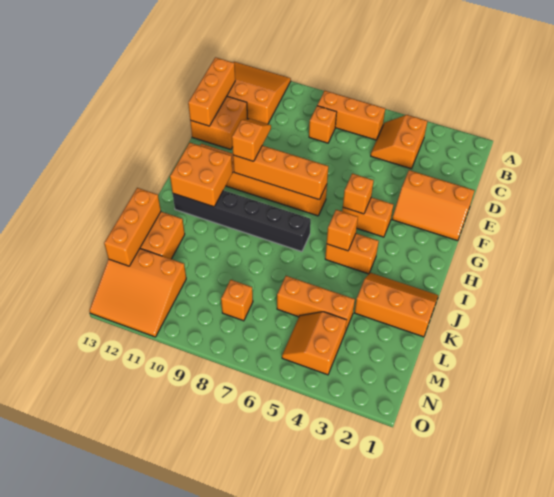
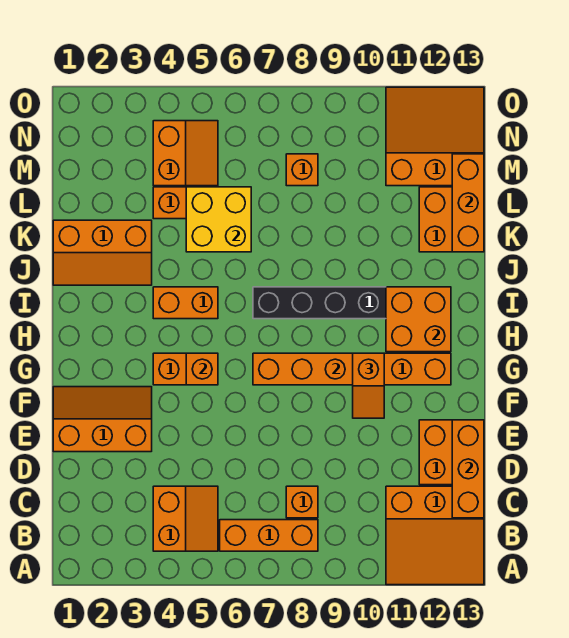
orange 1x1 brick [327,210,358,251] -> none
none -> yellow 2x2 brick [186,187,251,252]

